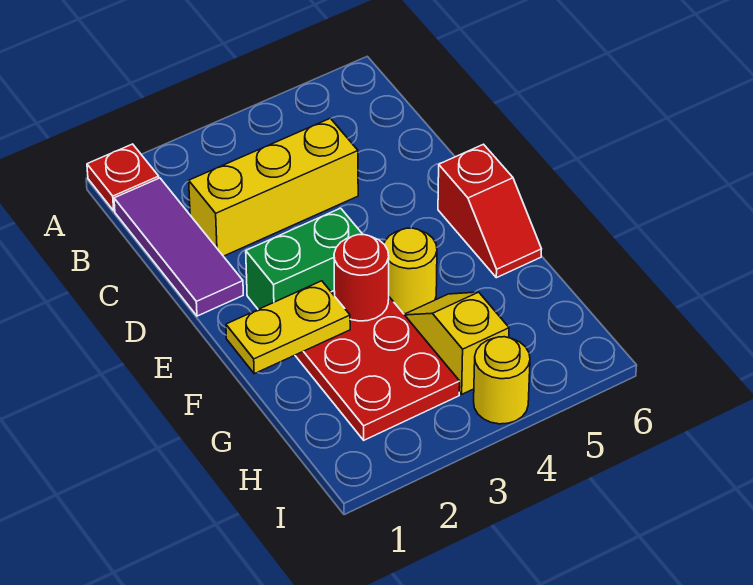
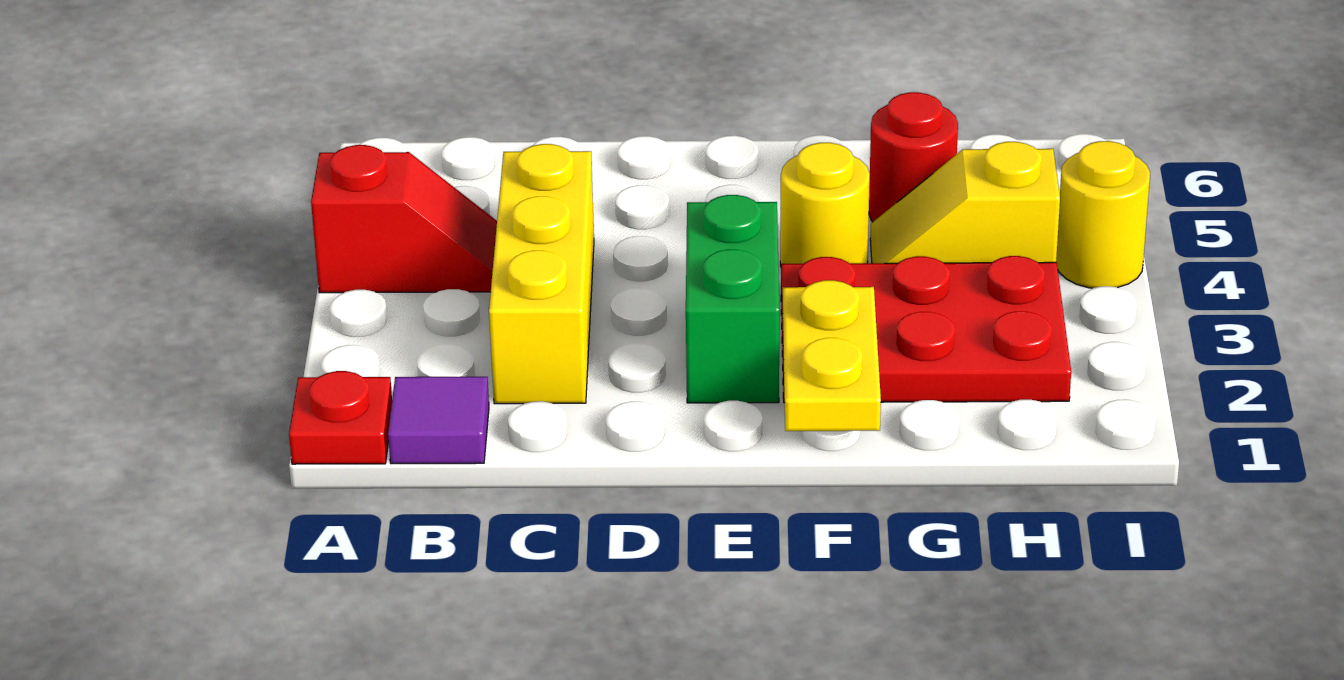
purple 1x3 tile [114,178,243,316] -> purple 1x1 tile [388,377,489,464]
red 1x2 slope [438,144,541,278] -> red 1x2 slope moved to [311,145,497,293]
red 1x1 round brick [334,235,389,321] -> red 1x1 round brick moved to [869,92,958,222]

